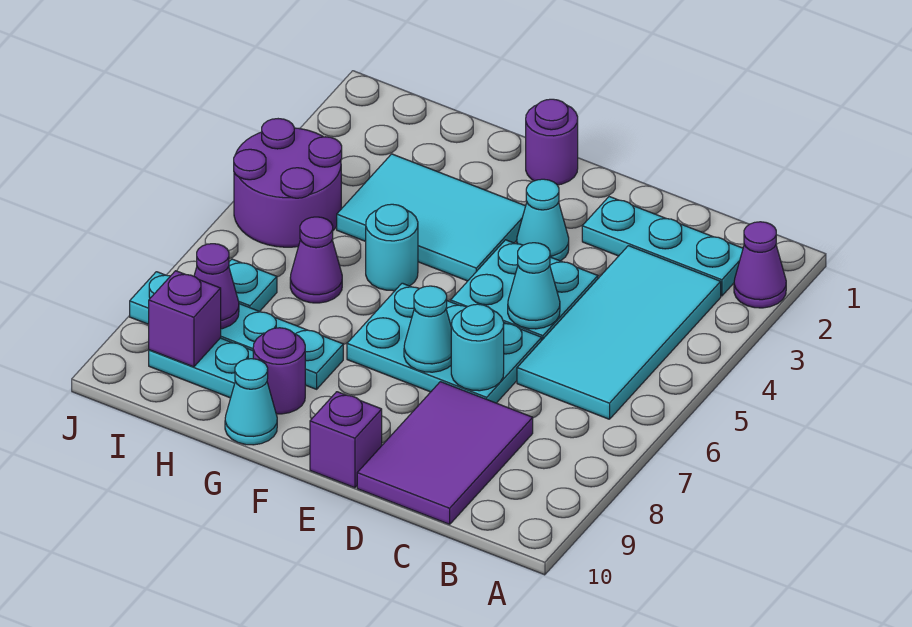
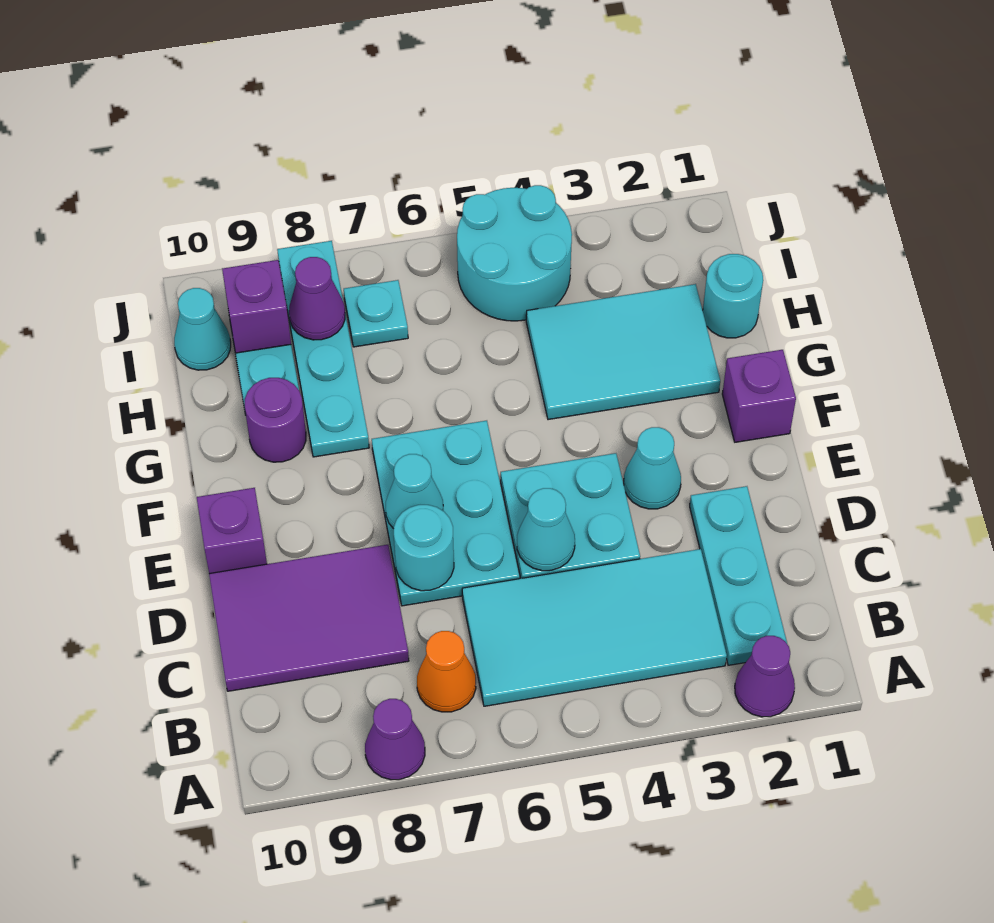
none -> orange 1x1 cone [417,631,476,712]
purple 1x1 round brick [526,99,578,185] -> purple 1x1 brick [722,350,796,442]
cyan 2x3 tile [337,154,526,281] -> cyan 2x3 tile turned to [526,284,720,420]
cyan 1x1 round brick [366,204,418,291] -> cyan 1x1 round brick moved to [703,254,763,338]
cyan 1x1 cone [225,359,277,445] -> cyan 1x1 cone moved to [174,288,231,370]
purple 1x1 cone [290,217,342,303] -> purple 1x1 cone moved to [365,699,425,780]
purple 2x2 round brick [234,119,342,247] -> cyan 2x2 round brick [457,185,572,321]

